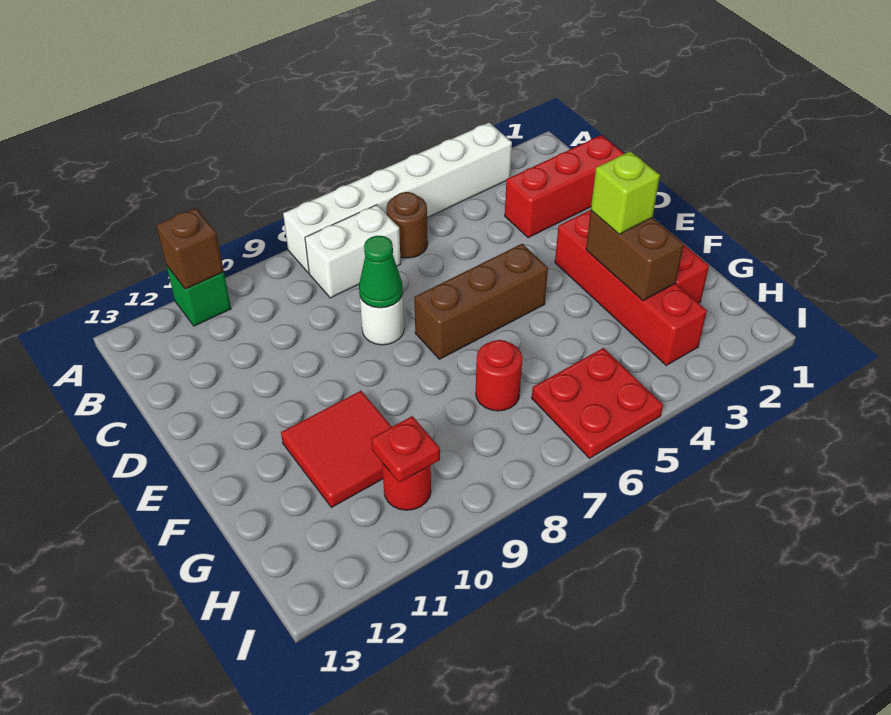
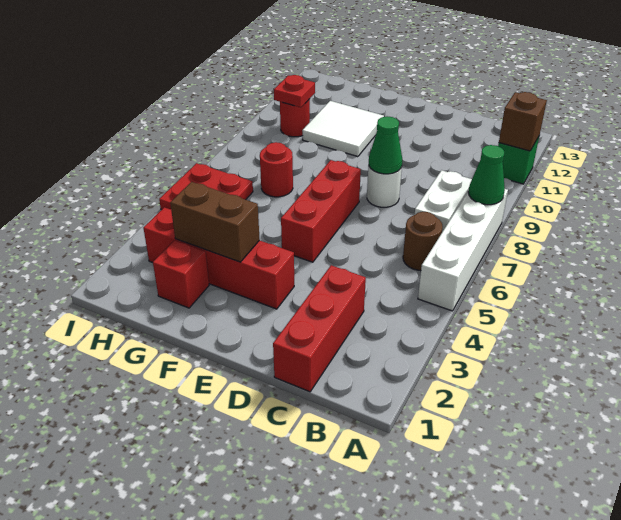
white 1x6 brick [283,123,512,273] -> white 1x4 brick [418,189,508,311]
none -> green 1x1 cone [468,145,505,205]
brown 1x3 brick [414,244,548,359] -> red 1x3 brick [281,160,361,262]
lime 1x1 brick [591,151,660,234] -> none
red 2x2 tile [281,391,392,507] -> white 2x2 tile [302,101,384,157]

